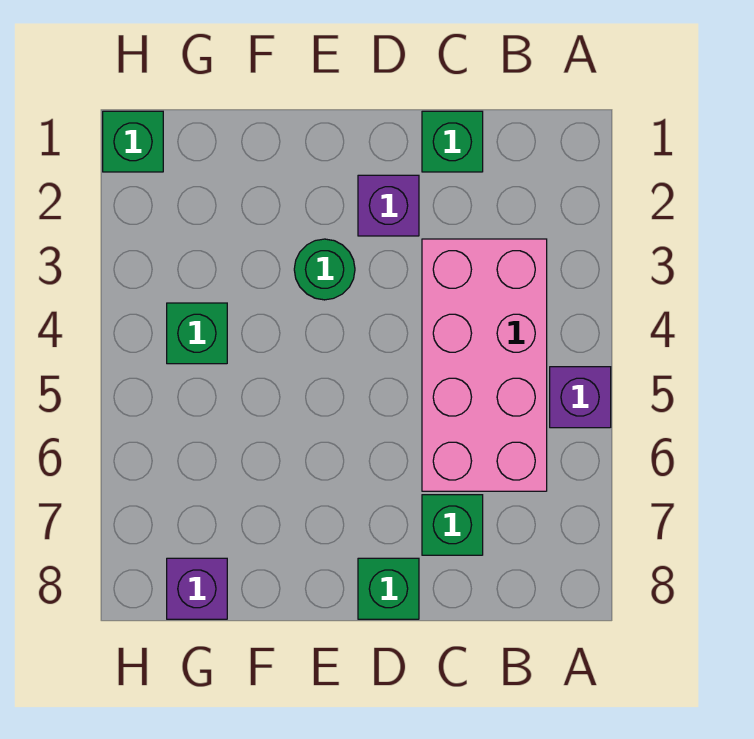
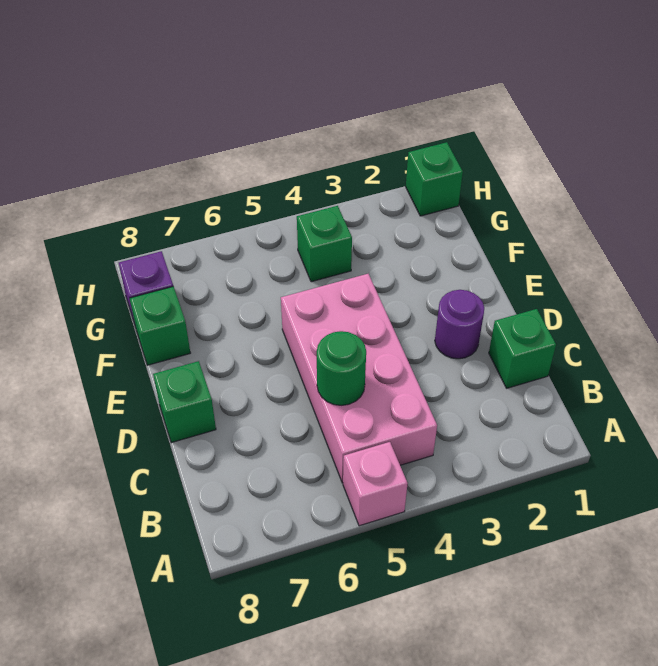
purple 1x1 brick [550,367,611,428] -> pink 1x1 brick [343,442,408,526]
pink 2x4 brick [422,239,547,491] -> pink 2x4 brick turned to [281,274,437,483]
green 1x1 brick [422,495,483,555] -> green 1x1 brick moved to [130,286,190,365]
purple 1x1 brick [358,175,419,236] -> purple 1x1 round brick [435,290,484,359]
green 1x1 round brick [294,239,355,300] -> green 1x1 round brick moved to [317,331,366,405]

